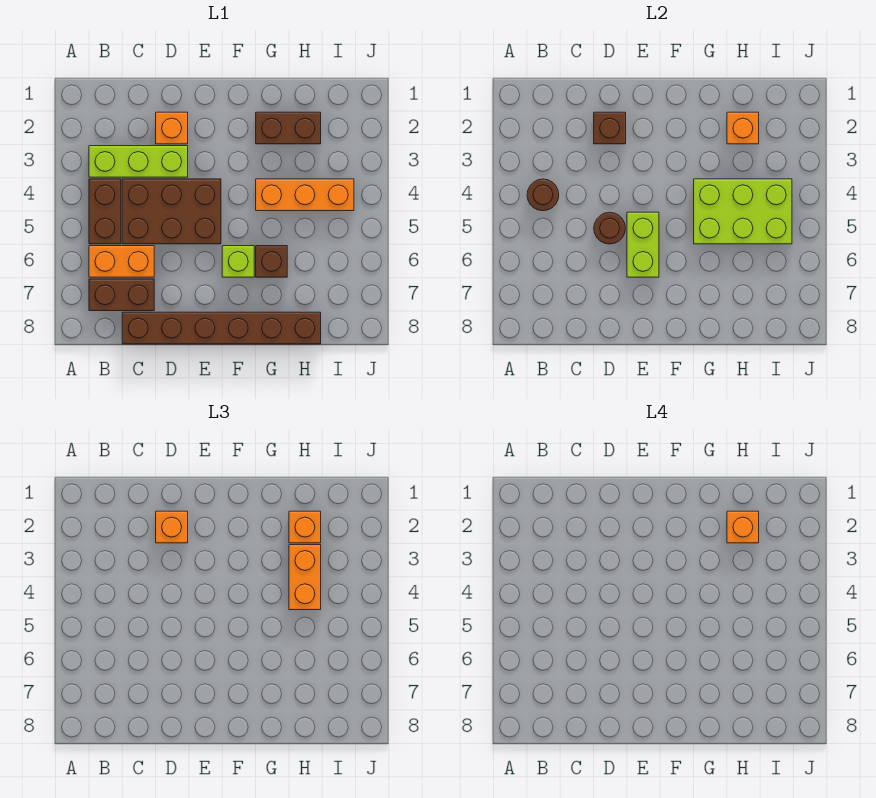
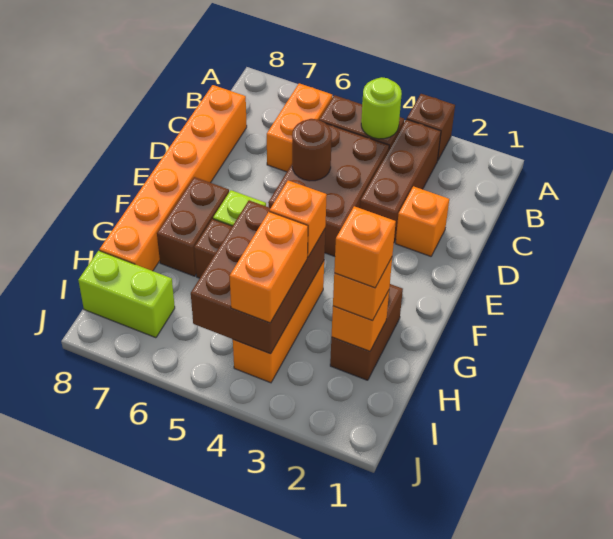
lime 1x3 brick [89,146,188,177] -> brown 1x3 brick [360,119,441,242]
brown 1x1 round brick [527,179,559,211] -> lime 1x1 round brick [361,77,402,139]
brown 1x2 brick [89,279,154,311] -> brown 1x2 brick moved to [157,177,229,276]
brown 1x6 brick [122,312,321,344] -> orange 1x6 brick [100,85,247,271]
brown 1x1 brick [594,112,626,144] -> brown 1x1 brick moved to [407,94,455,161]
orange 1x1 brick [156,511,188,543] -> orange 1x1 brick moved to [270,181,327,257]
lime 1x2 brick [627,212,659,277] -> lime 1x2 brick moved to [78,251,175,338]
lime 2x3 brick [694,179,792,244] -> brown 2x3 brick [191,200,325,354]
orange 1x2 brick [289,545,321,610] -> orange 1x2 brick turned to [230,212,308,323]

